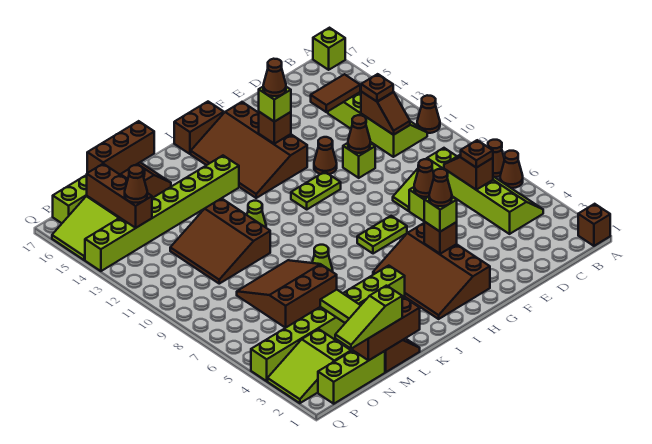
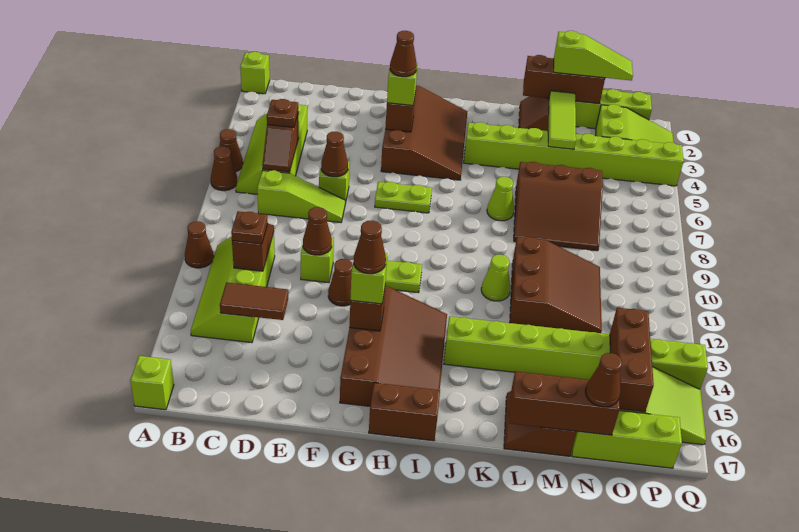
brown 1x1 brick [578,204,610,246] -> lime 1x1 brick [240,52,270,94]
brown 1x1 cone [125,165,147,203] -> brown 1x1 cone moved to [585,353,622,407]

